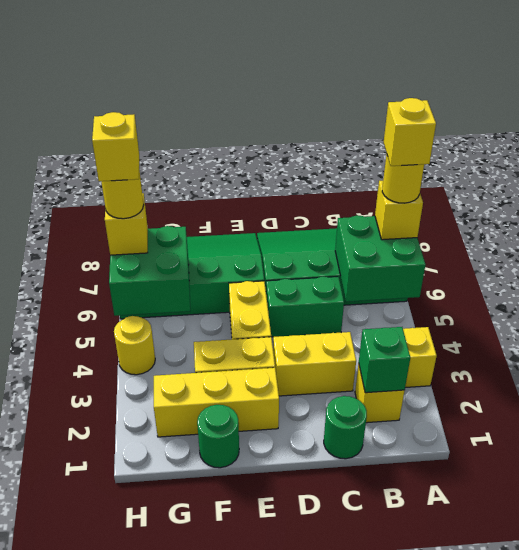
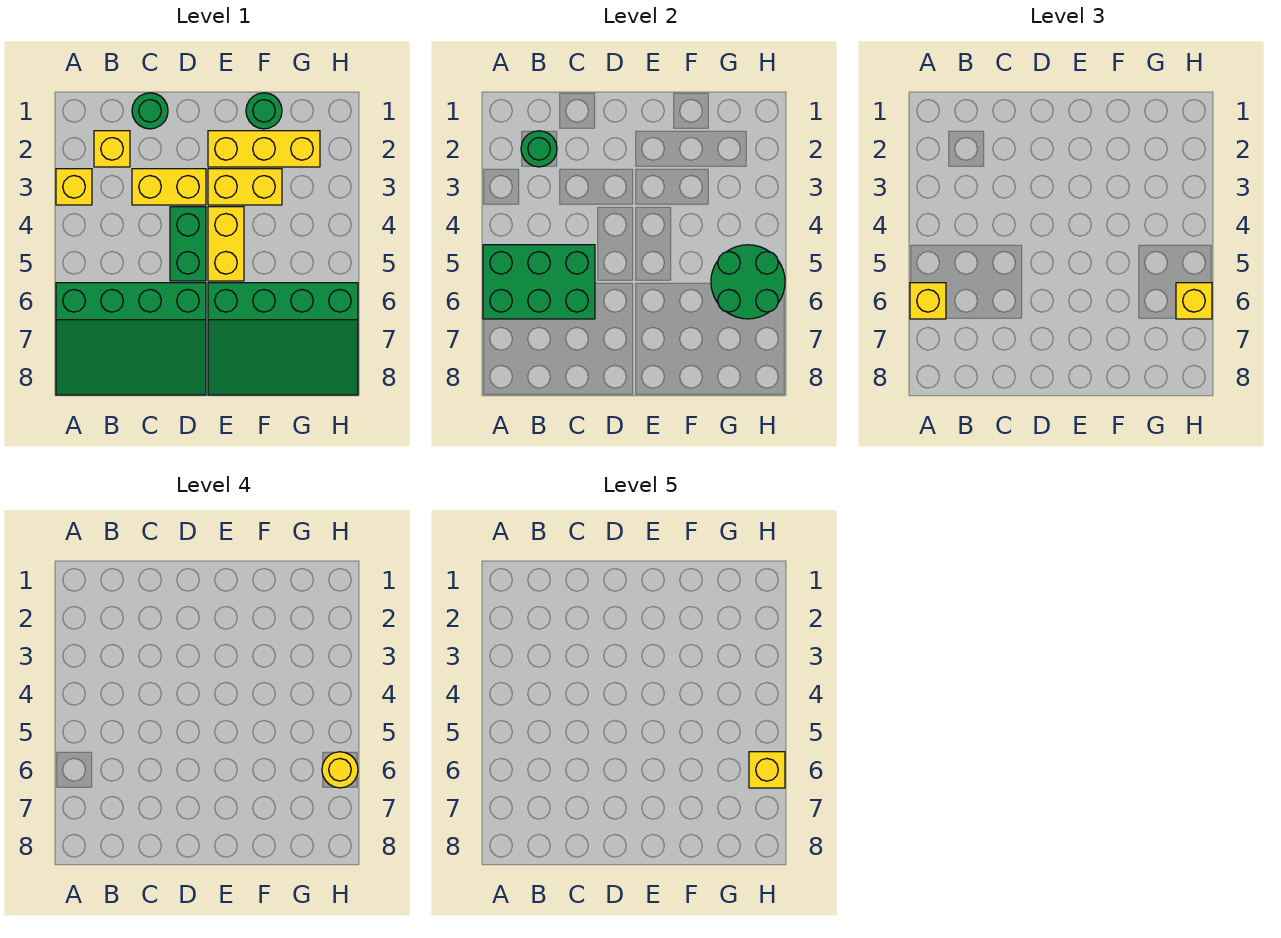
green 2x2 brick [335,215,426,302] -> green 2x3 brick [483,245,595,319]
yellow 1x1 round brick [382,154,424,203] -> none
yellow 1x1 brick [384,98,436,166] -> none
green 1x1 brick [359,327,410,393] -> green 1x1 round brick [521,131,557,167]
green 1x2 brick [266,277,344,337] -> green 1x2 brick turned to [170,207,206,281]
green 2x2 brick [109,226,190,316] -> green 2x2 round brick [711,245,785,319]
yellow 1x1 round brick [114,316,155,375] -> none

